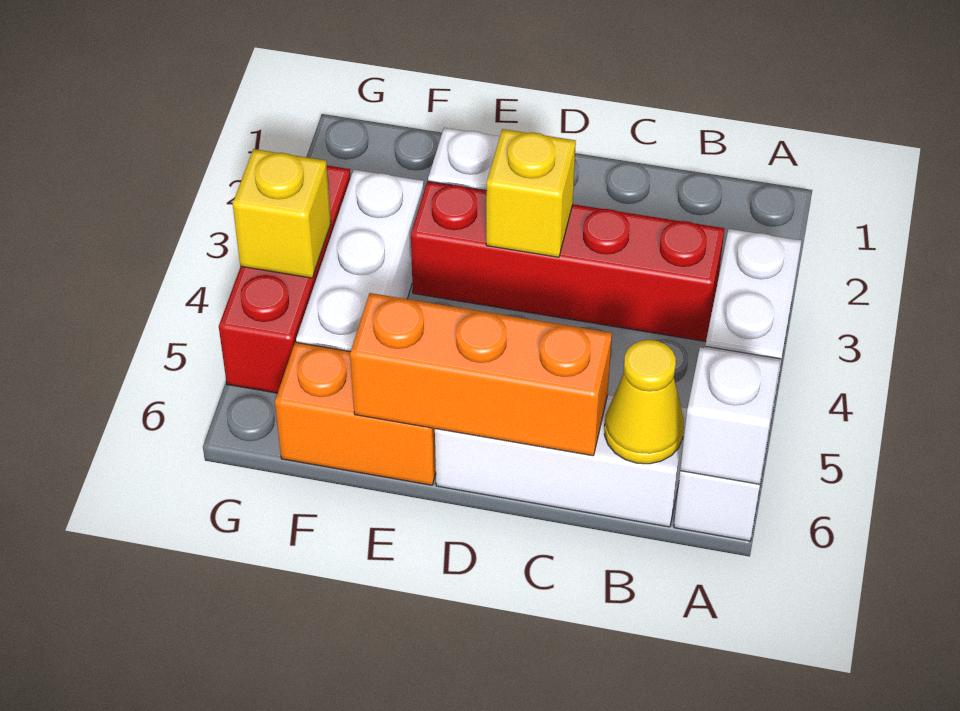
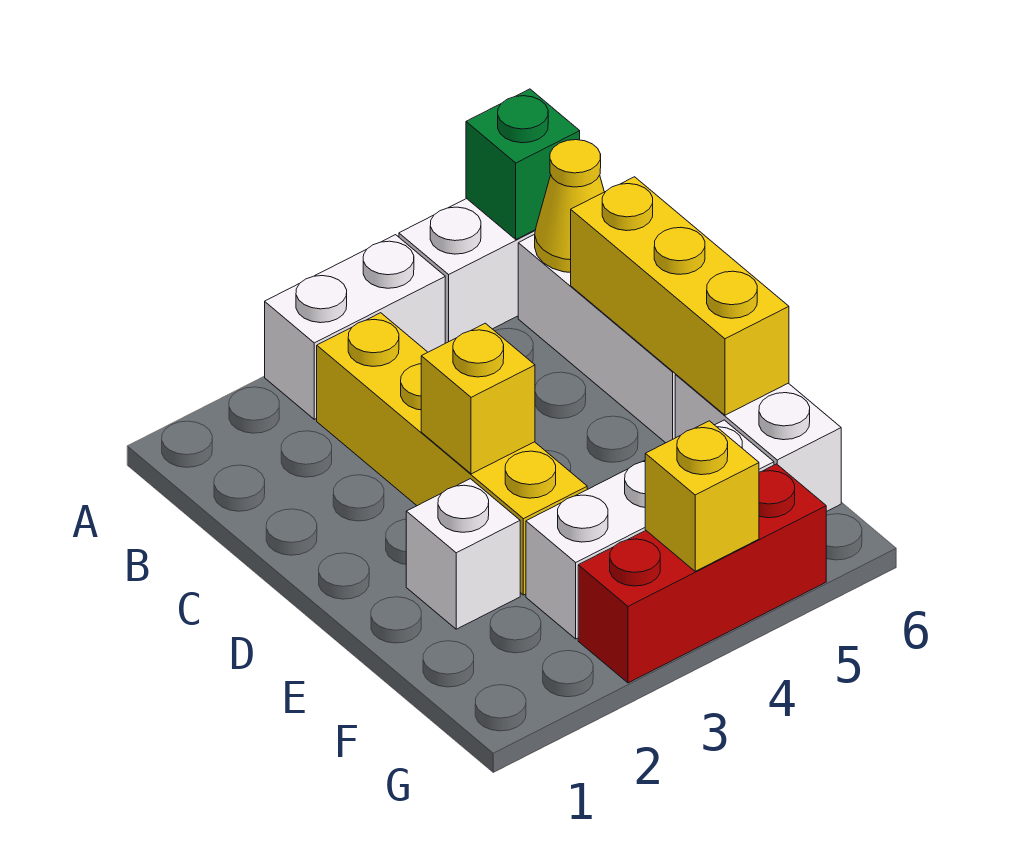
white 1x1 brick [680,347,780,484] -> green 1x1 brick [466,89,580,239]
red 1x4 brick [411,181,725,342] -> yellow 1x4 brick [317,313,587,595]
orange 1x3 brick [350,293,612,456] -> yellow 1x3 brick [571,177,789,415]
orange 1x2 brick [275,342,436,485] -> white 1x2 brick [675,374,841,512]

